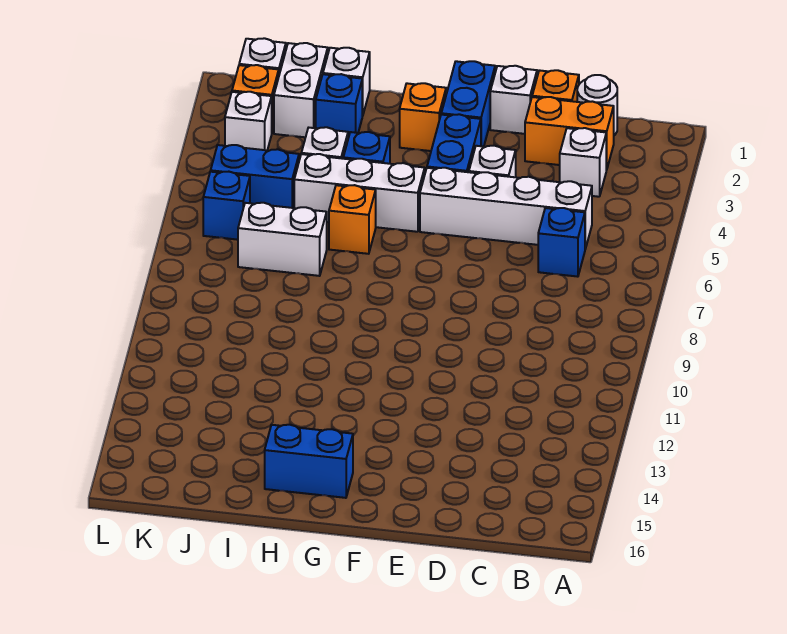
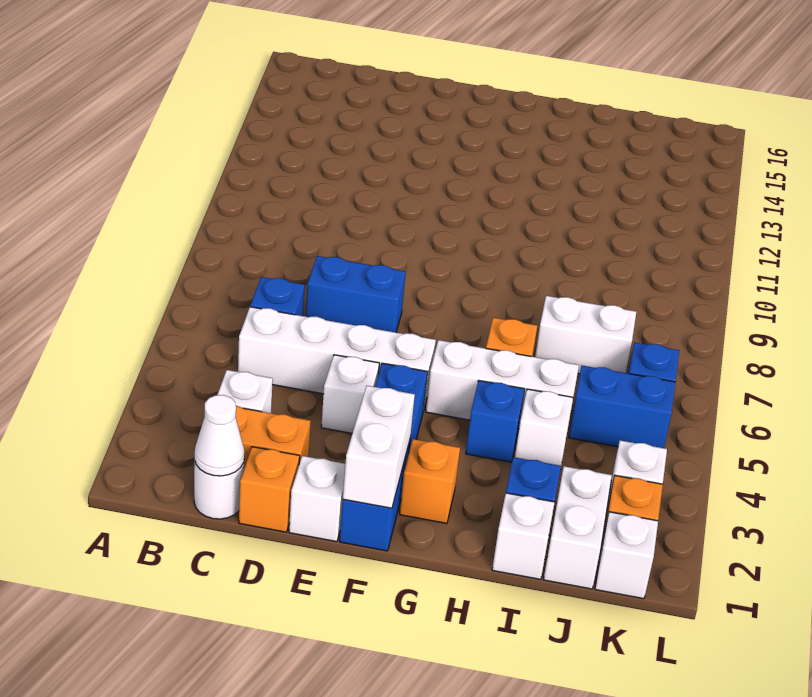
none -> white 1x1 cone [195,395,244,476]
none -> white 1x2 brick [343,386,415,508]
blue 1x2 brick [265,425,353,498] -> blue 1x2 brick moved to [306,256,406,332]

